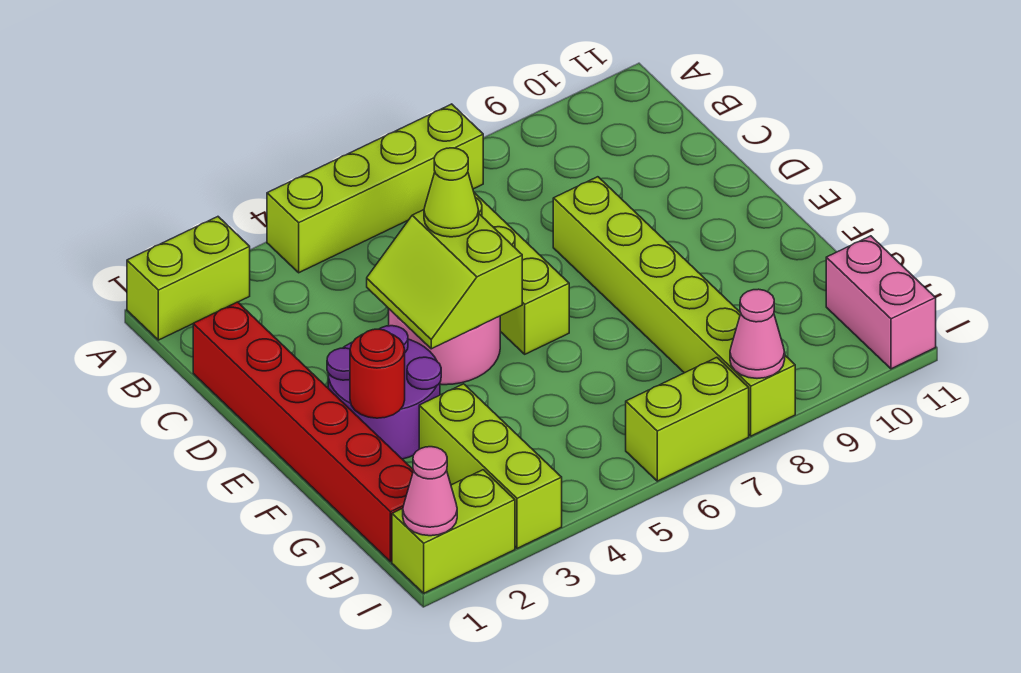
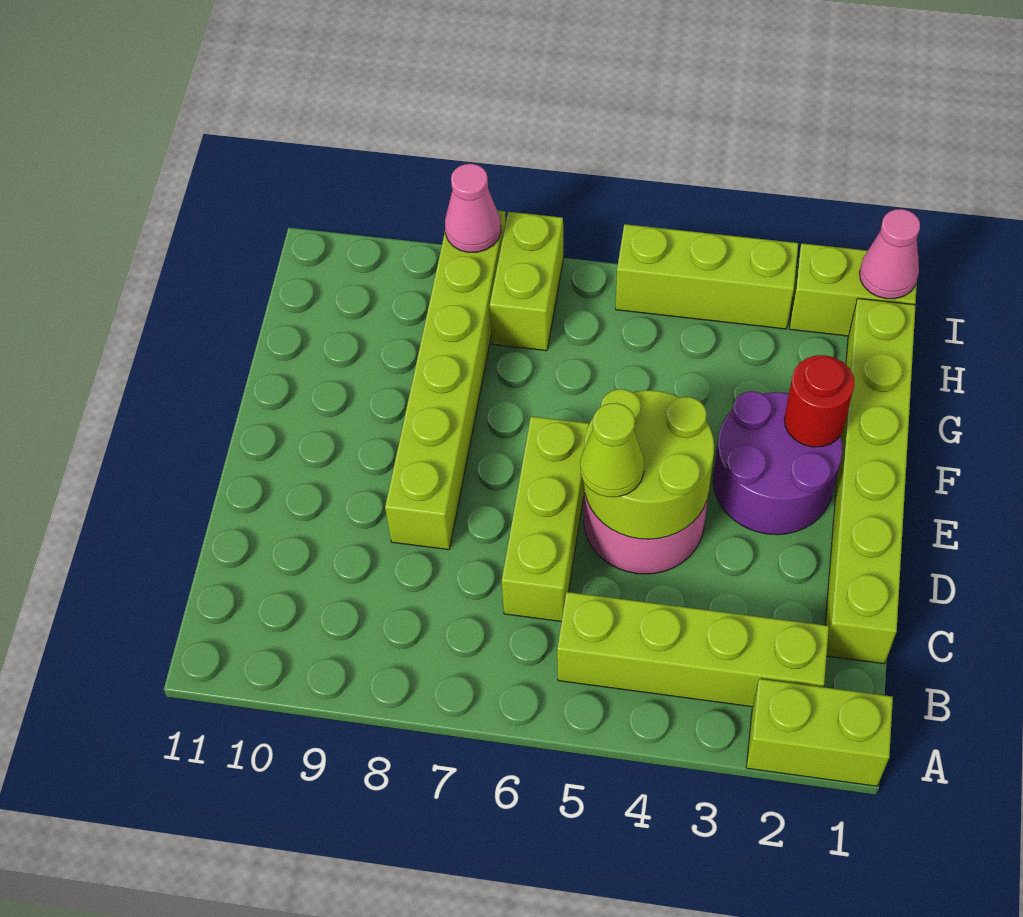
lime 1x4 brick [267,104,483,273] -> lime 1x4 brick moved to [557,592,829,707]
red 1x6 brick [193,302,414,562] -> lime 1x6 brick [825,298,916,664]
lime 2x2 slope [367,210,522,349] -> lime 2x2 round brick [584,389,714,539]
lime 1x3 brick [419,384,562,548] -> lime 1x3 brick turned to [616,224,798,329]
pink 1x2 brick [826,236,936,369] -> none
lime 1x2 brick [626,358,749,481] -> lime 1x2 brick turned to [490,212,563,351]

